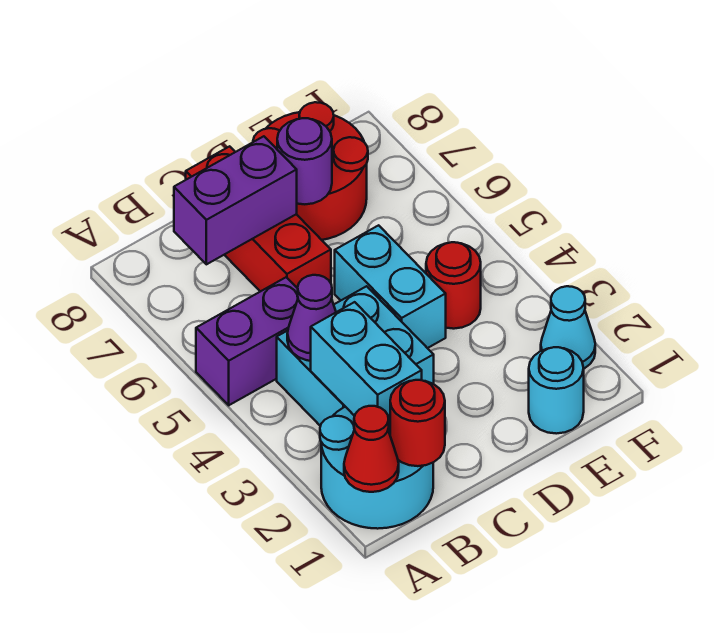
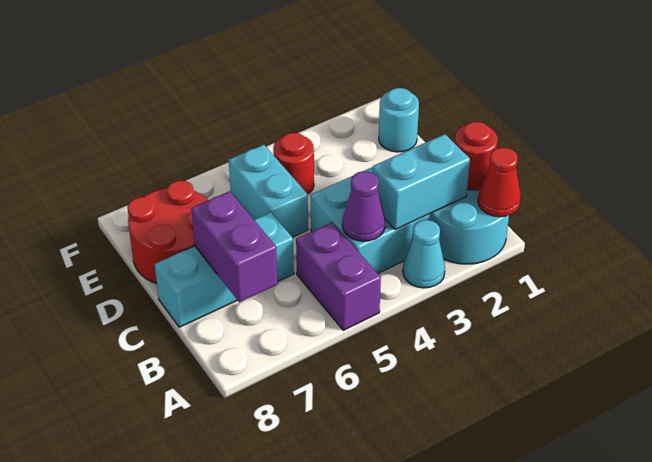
red 1x3 brick [186,146,331,292] -> cyan 1x3 brick [155,212,294,327]
cyan 1x2 brick [335,225,446,348] -> cyan 1x2 brick turned to [229,145,308,237]
purple 1x1 round brick [277,118,332,204] -> none
cyan 1x1 cone [541,286,595,369] -> cyan 1x1 cone moved to [403,220,445,288]

